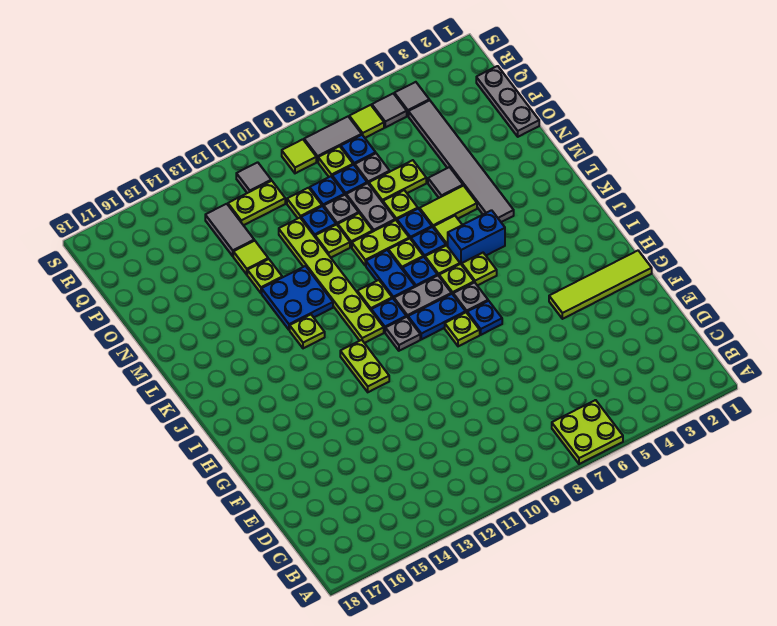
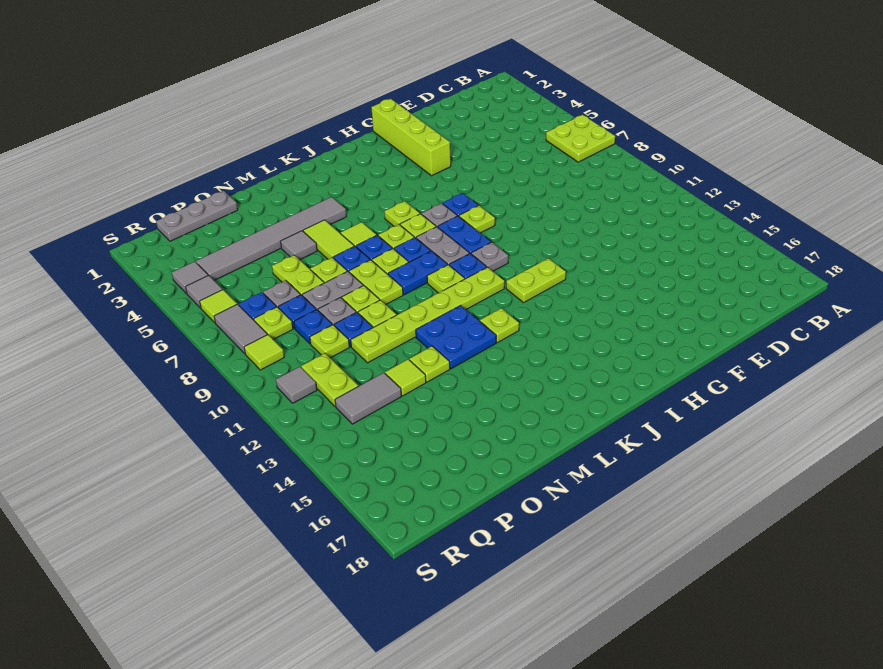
lime 1x4 tile [549,251,652,319] -> lime 1x4 brick [371,99,451,176]
blue 1x2 brick [448,210,505,265] -> none

